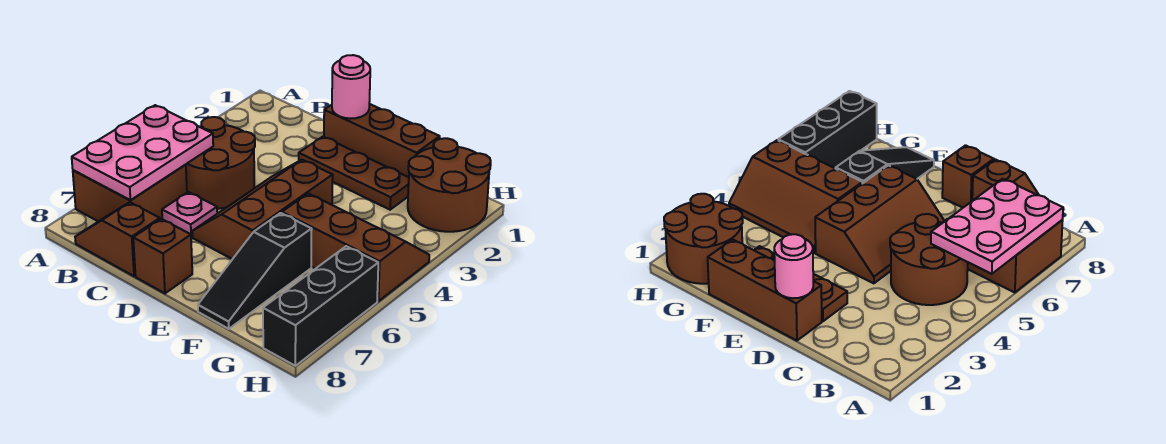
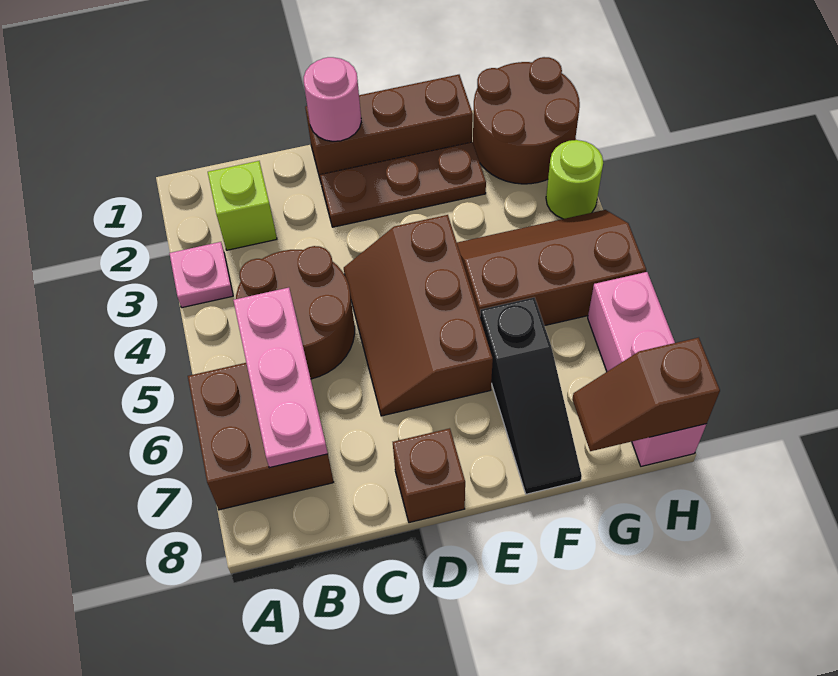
pink 2x3 plate [72,105,213,200] -> pink 1x3 plate [233,288,328,468]
none -> lime 1x1 brick [208,161,277,250]
brown 1x2 slope [75,202,160,276] -> brown 1x2 slope moved to [572,338,720,451]
pink 1x1 plate [162,192,217,237] -> pink 1x1 plate moved to [169,242,233,308]
none -> lime 1x1 round brick [546,140,603,219]
black 1x3 brick [263,246,378,366] -> pink 1x3 brick [588,272,706,466]

